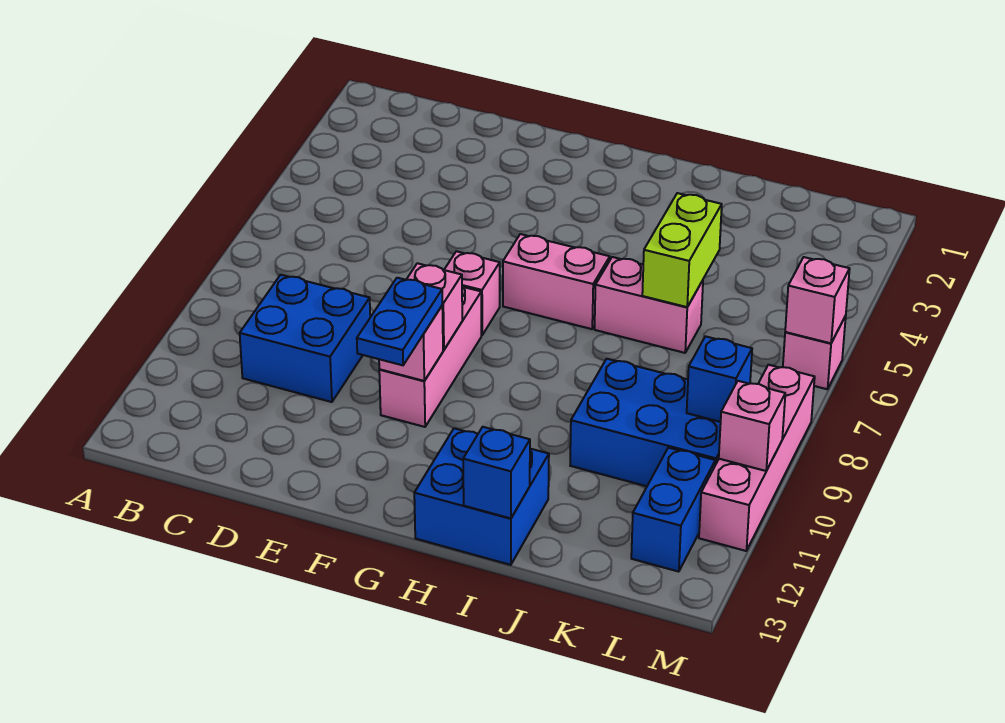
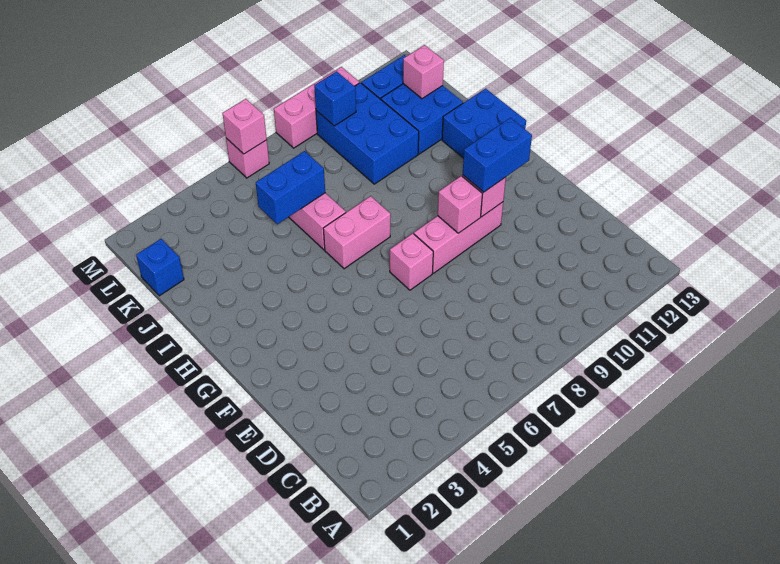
blue 2x2 brick [240,275,370,402] -> blue 2x2 brick moved to [381,84,463,154]
blue 1x2 plate [357,278,442,365] -> blue 1x2 brick [463,118,532,192]
pink 1x2 brick [503,234,610,329] -> pink 1x2 brick turned to [323,196,391,269]
blue 1x1 brick [463,427,530,518] -> blue 1x1 brick moved to [136,239,184,296]
lime 1x2 brick [642,193,722,307] -> blue 1x2 brick [256,151,325,224]
pink 1x4 brick [699,365,815,551] -> pink 1x3 brick [274,67,359,148]
pink 1x1 brick [719,381,785,471] -> pink 1x1 brick moved to [403,45,444,99]

